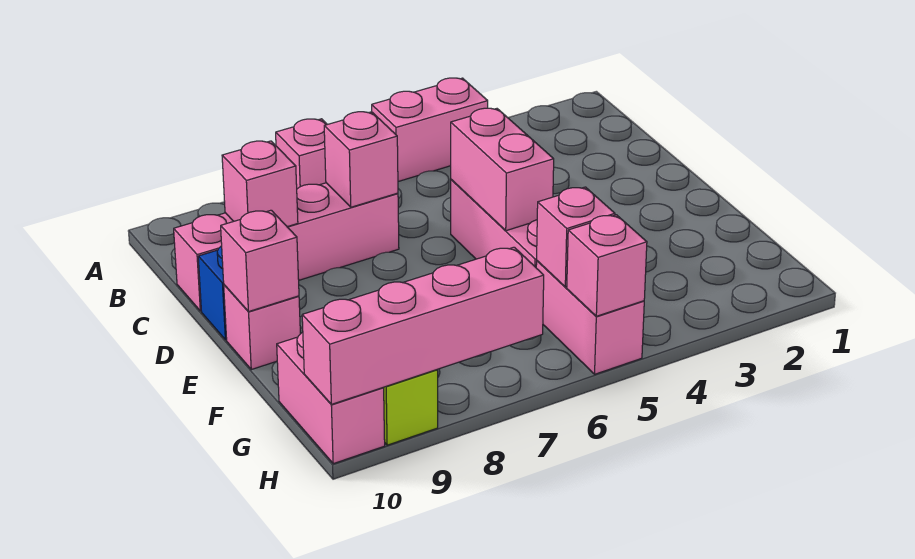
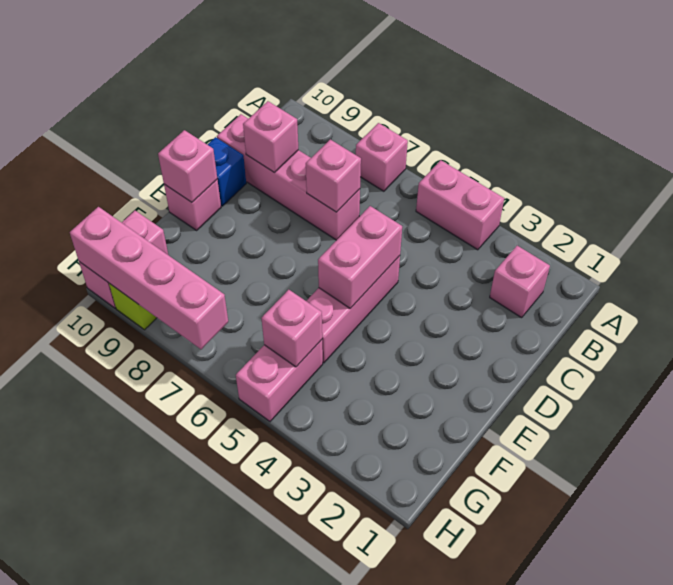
pink 1x1 brick [567,215,647,316] -> pink 1x1 brick moved to [490,246,550,318]

